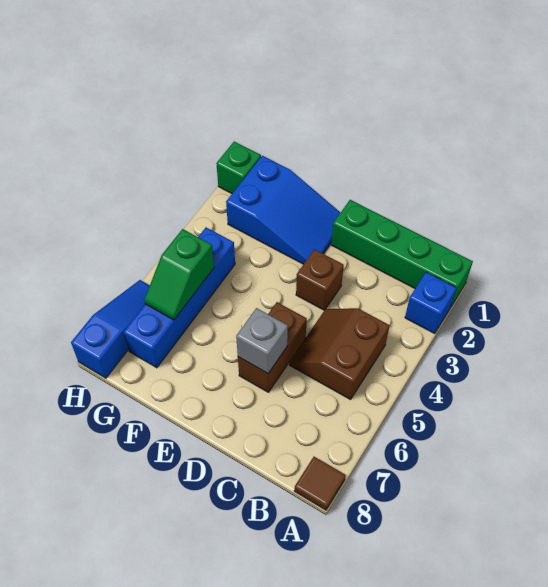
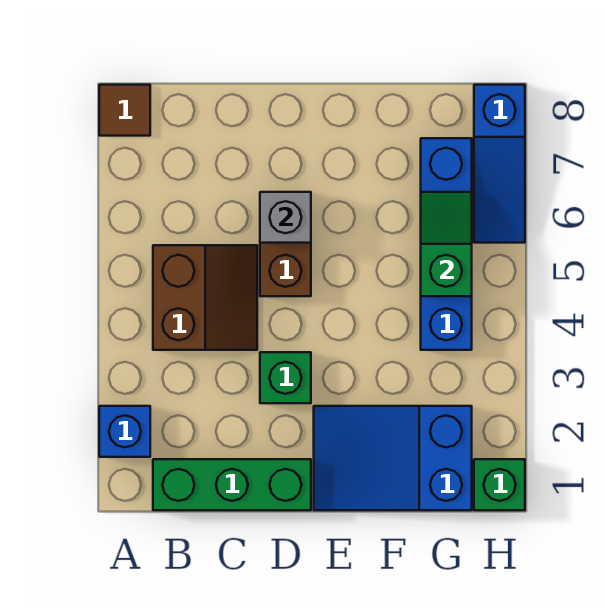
green 1x4 brick [331,200,473,306] -> green 1x3 brick [153,459,311,510]
brown 1x1 brick [296,249,344,310] -> green 1x1 brick [260,352,311,403]

